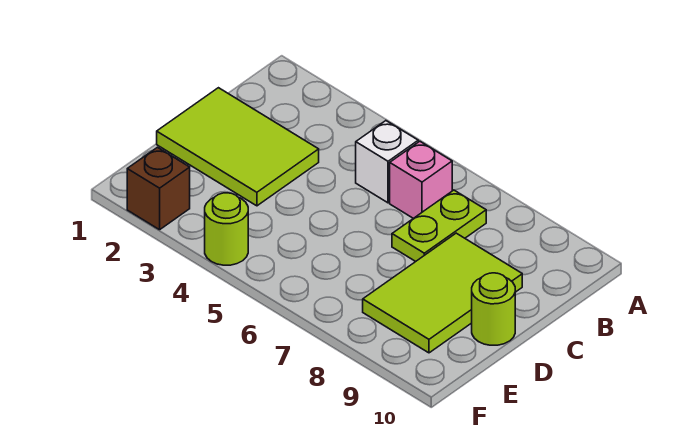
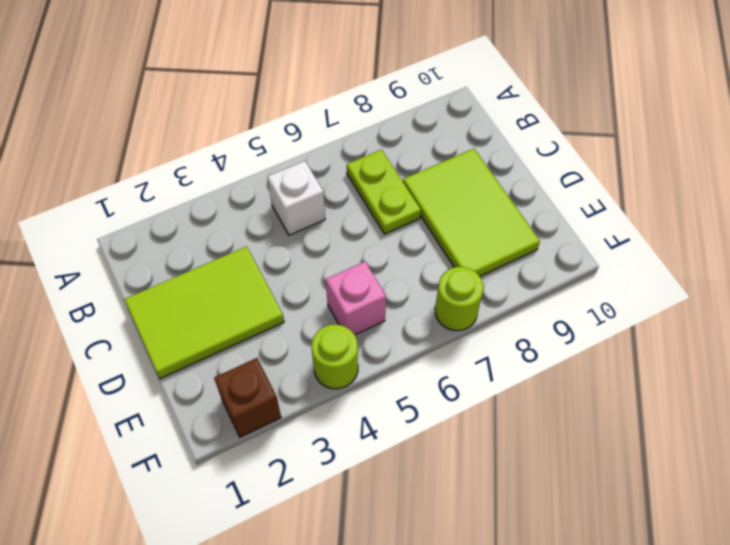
pink 1x1 brick [390,141,452,218] -> pink 1x1 brick moved to [326,262,386,335]
lime 1x1 round brick [472,273,515,345] -> lime 1x1 round brick moved to [435,267,483,330]

